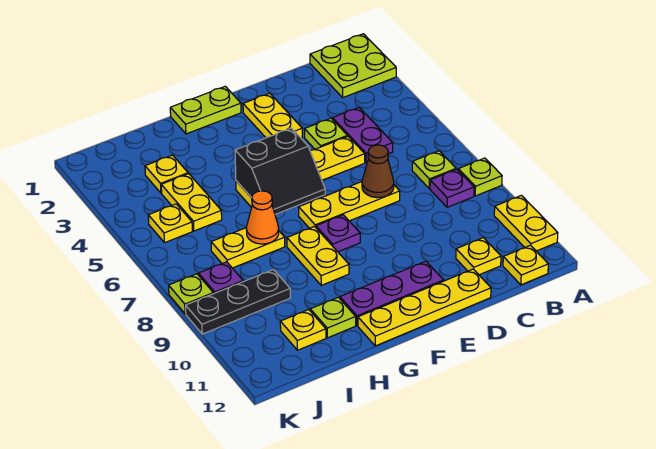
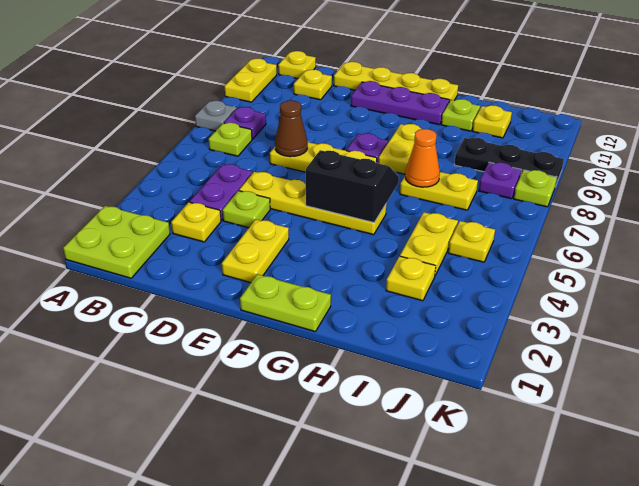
lime 1x1 plate [458,158,502,196] -> grey 1x1 plate [195,101,237,131]
none -> yellow 1x1 plate [171,202,221,242]

